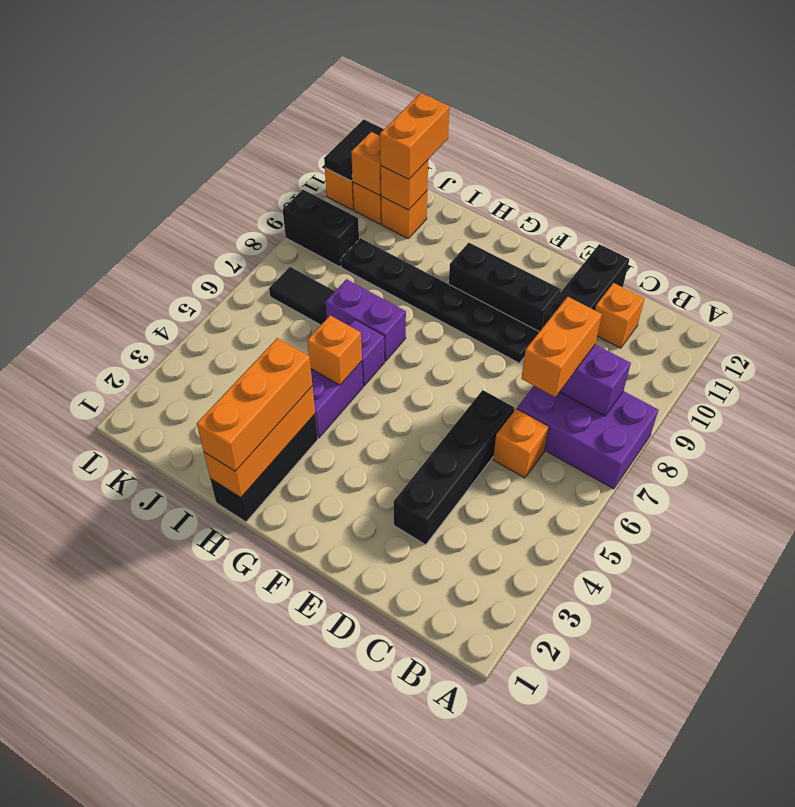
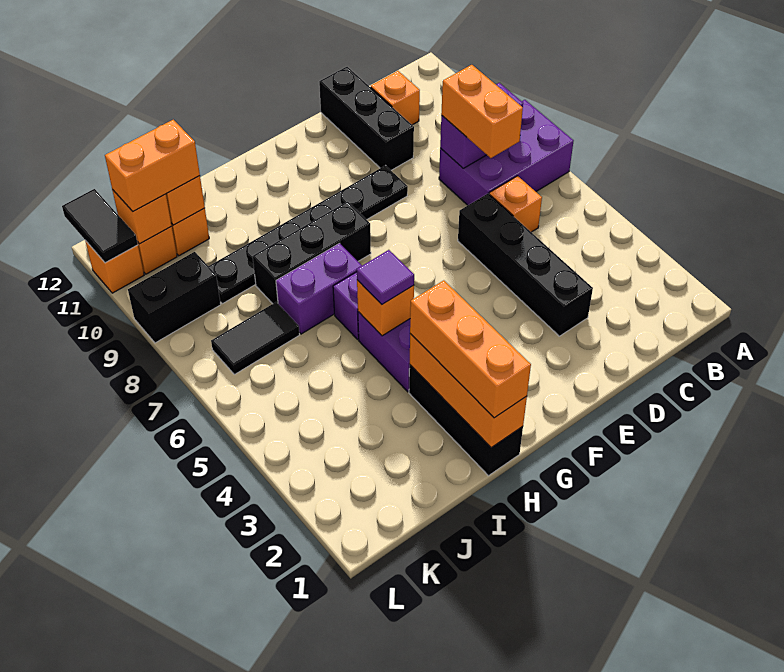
black 1x3 brick [449,243,561,332] -> black 1x3 brick moved to [253,202,371,304]
none -> purple 1x1 tile [357,250,414,304]
orange 1x2 brick [380,93,450,179] -> orange 1x2 brick turned to [105,120,200,211]

